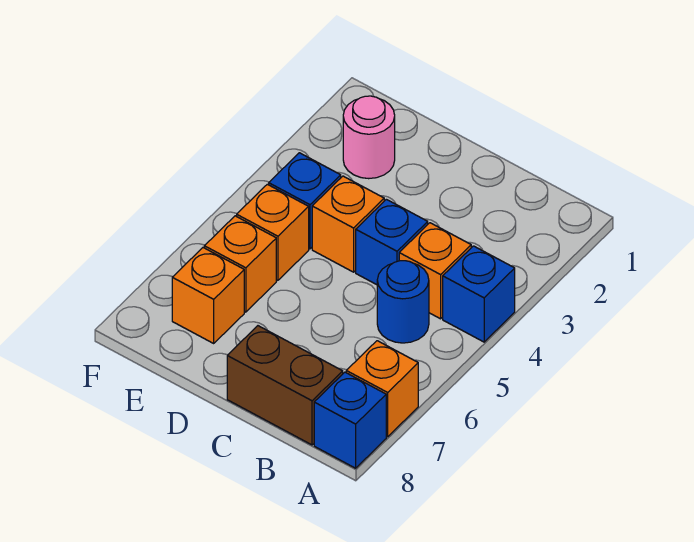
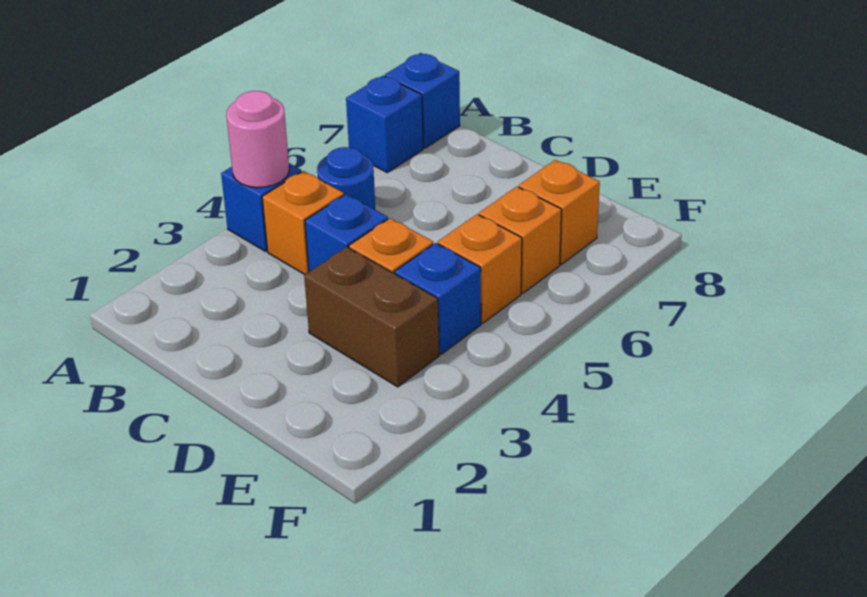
orange 1x1 brick [346,341,418,437] -> blue 1x1 brick [346,76,423,173]
brown 1x2 brick [227,326,343,445] -> brown 1x2 brick moved to [304,247,439,387]
pink 1x1 round brick [343,96,395,179] -> pink 1x1 round brick moved to [226,91,289,188]

